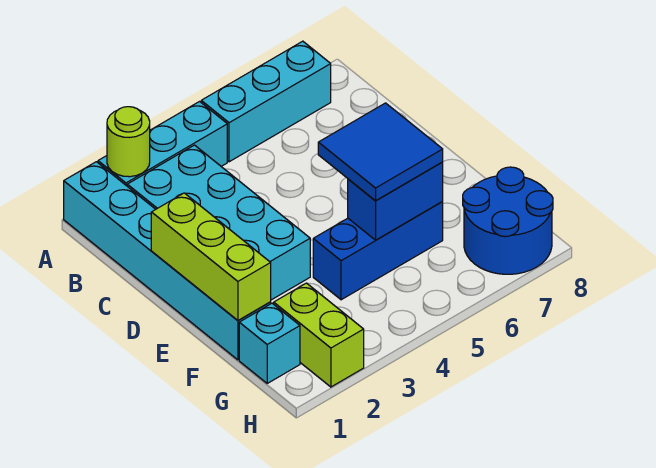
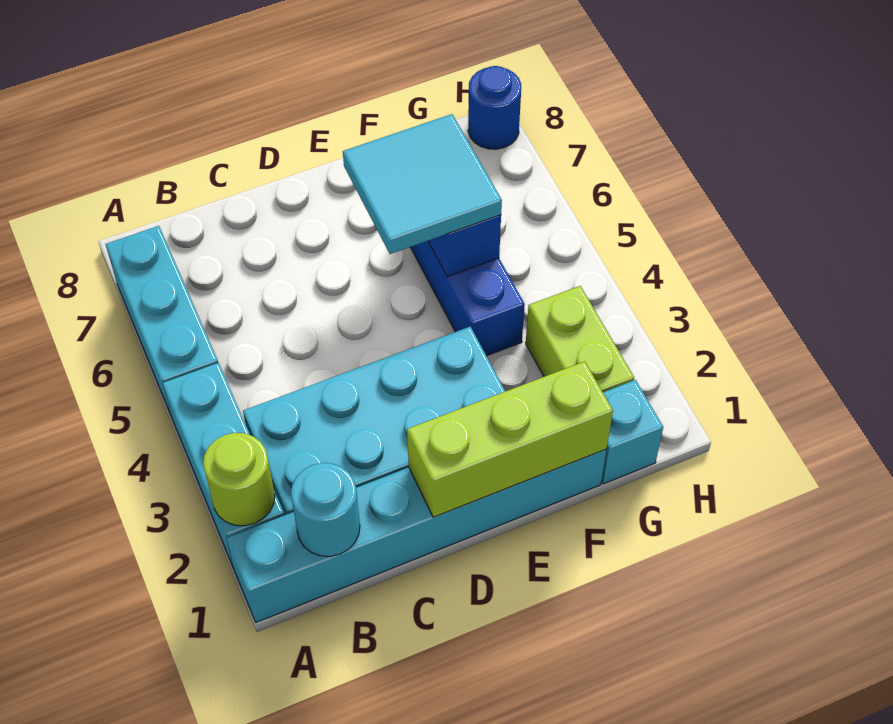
none -> cyan 1x1 round brick [291,463,360,556]
blue 2x2 tile [318,103,443,201] -> cyan 2x2 tile [343,114,502,254]
lime 1x2 brick [274,283,364,387] -> lime 1x2 brick turned to [526,286,634,392]
blue 2x2 round brick [463,167,553,274] -> blue 1x1 round brick [468,66,521,149]

